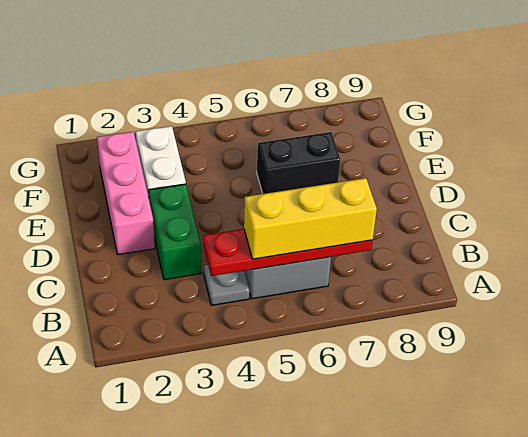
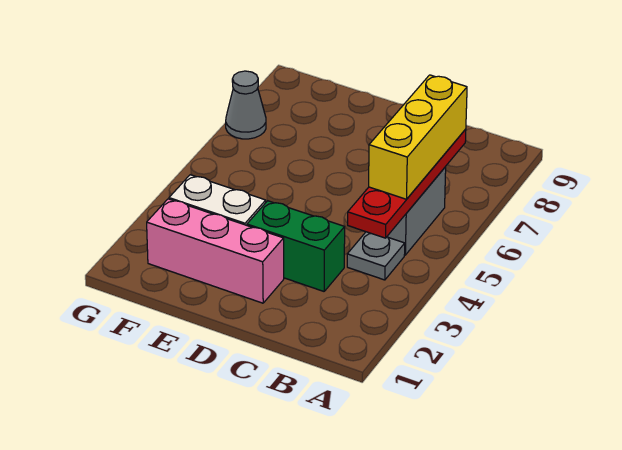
black 1x2 brick [257,132,341,194] -> none
none -> grey 1x1 cone [226,71,266,139]

